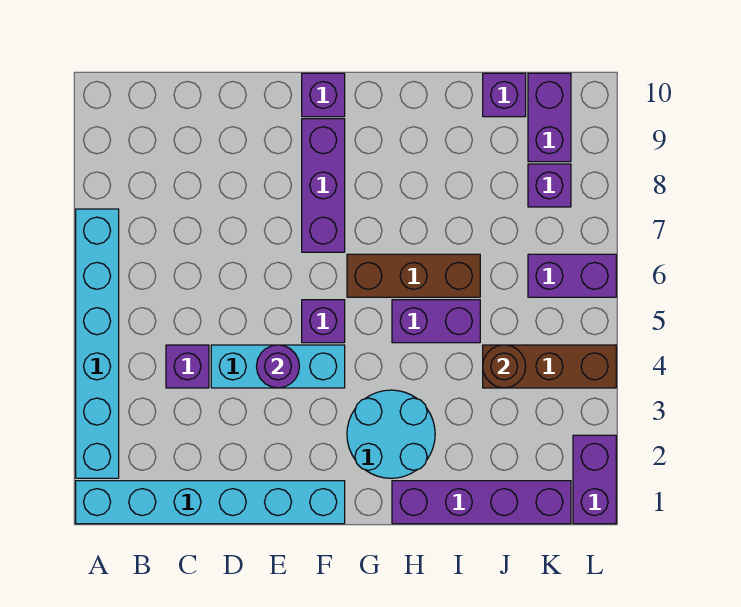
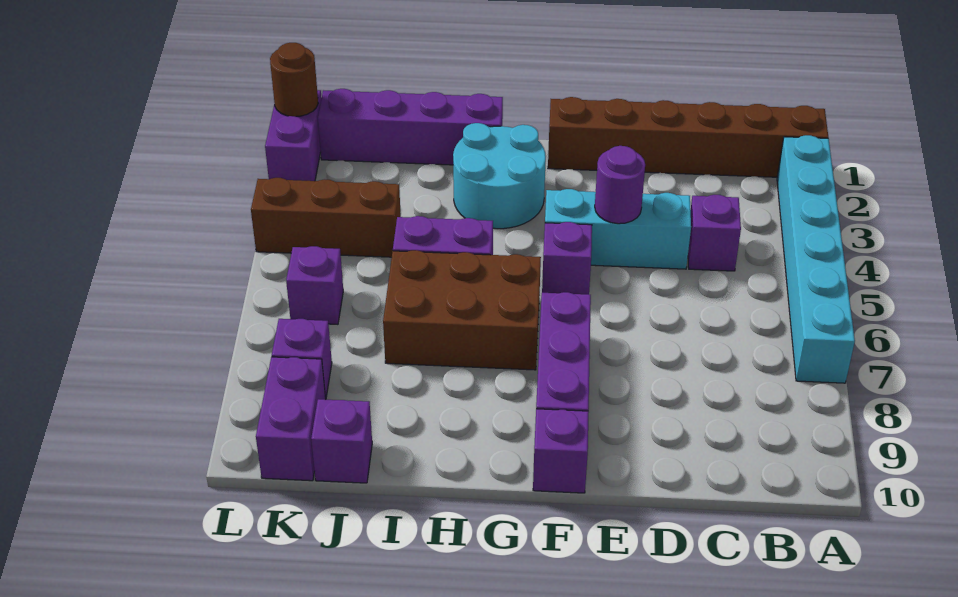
cyan 1x6 brick [76,481,345,524] -> brown 1x6 brick [548,97,828,177]
brown 1x3 brick [347,254,480,297] -> brown 2x3 brick [383,250,541,370]
brown 1x1 round brick [483,345,526,388] -> brown 1x1 round brick moved to [270,43,318,117]
purple 1x2 brick [528,254,616,297] -> purple 1x1 brick [286,246,343,324]

